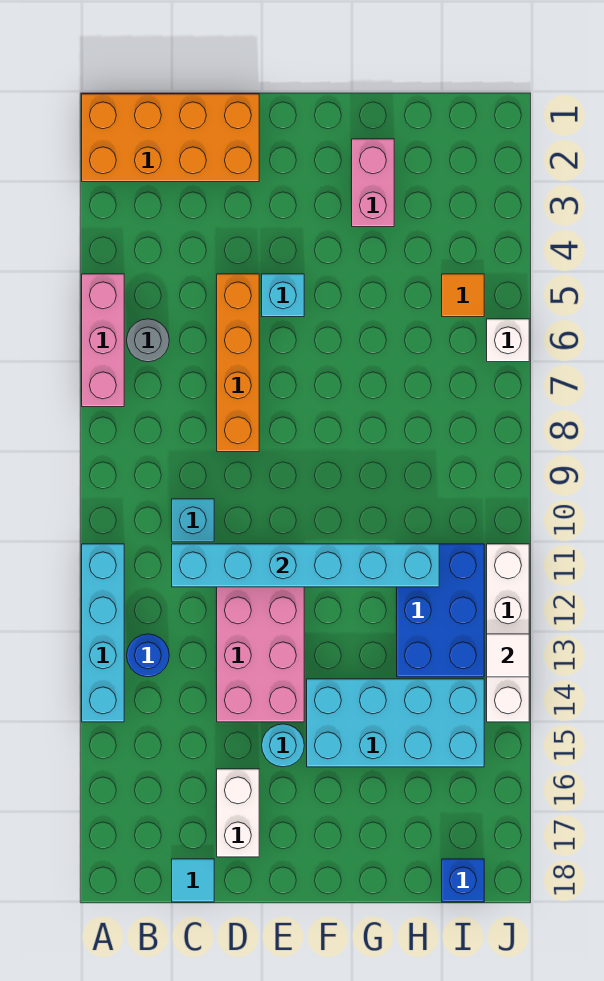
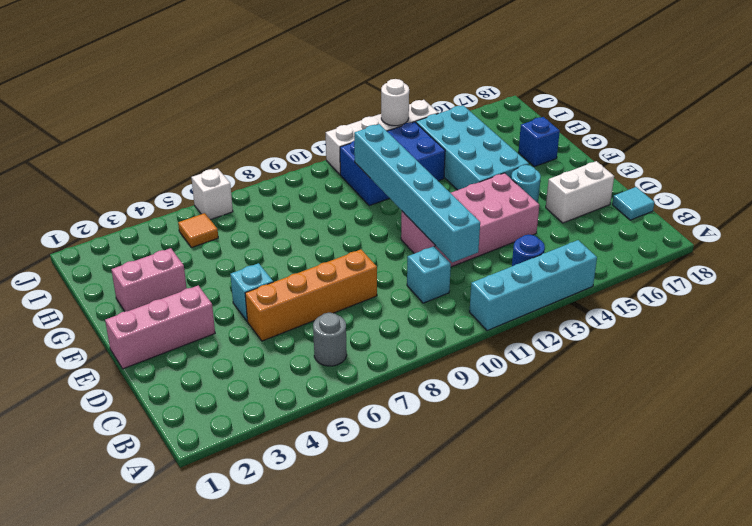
orange 2x4 brick [82,94,259,182] -> none
pink 1x3 brick [82,274,124,407] -> pink 1x3 brick moved to [105,286,215,369]
blue 1x1 brick [442,859,484,902] -> blue 1x1 brick moved to [518,117,560,167]
white 1x1 tile [487,634,529,677] -> white 1x1 round brick [381,79,409,126]

